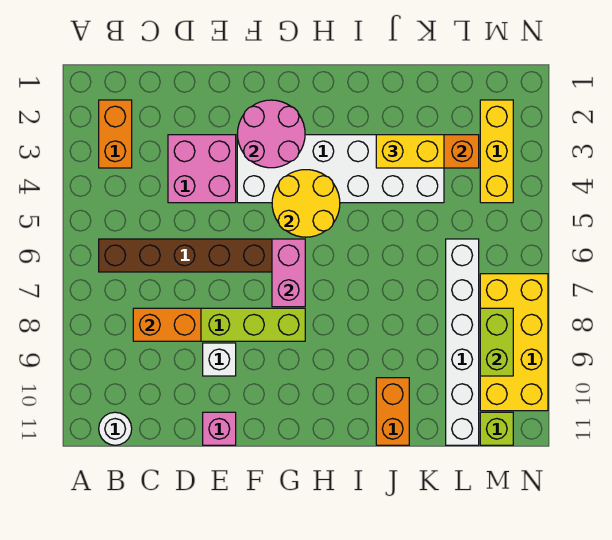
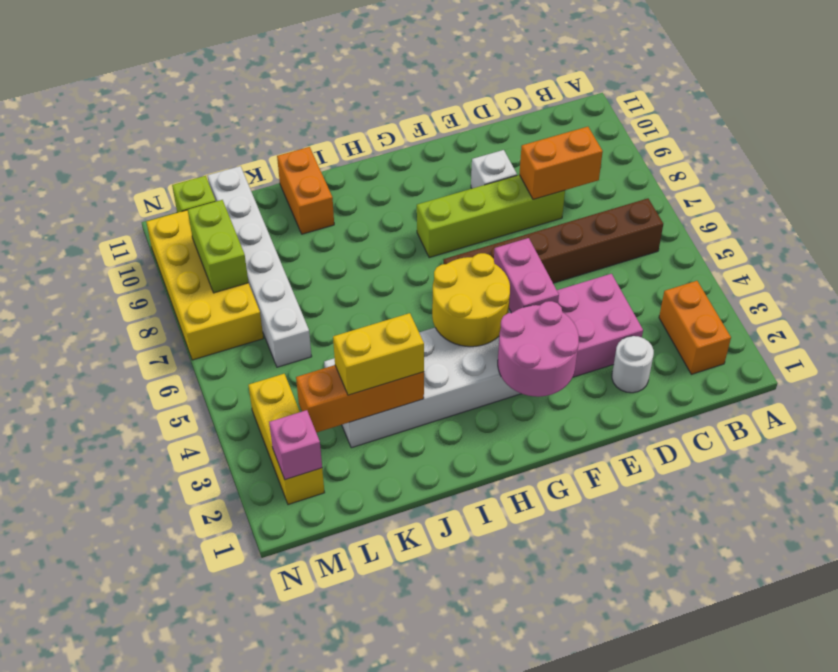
white 1x1 round brick [99,412,132,445] -> white 1x1 round brick moved to [612,336,654,393]
pink 1x1 brick [203,412,236,445] -> pink 1x1 brick moved to [269,410,322,480]
pink 1x2 brick [272,239,305,307] -> pink 1x2 brick moved to [494,238,559,313]

